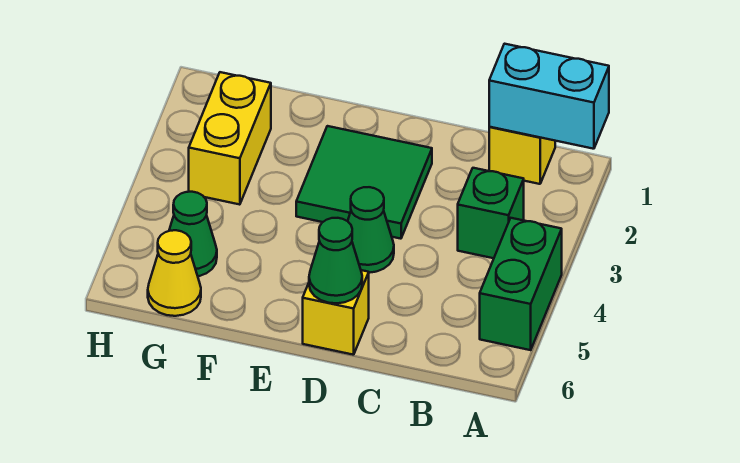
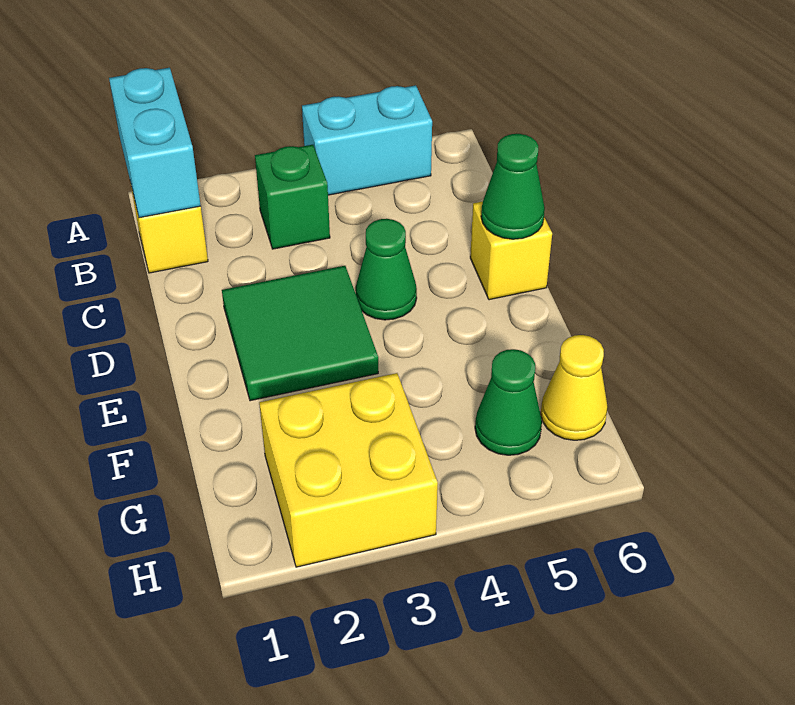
green 1x2 brick [480,218,562,350] -> cyan 1x2 brick [302,85,432,195]
yellow 1x2 brick [189,72,271,205] -> yellow 2x2 brick [259,373,438,567]

